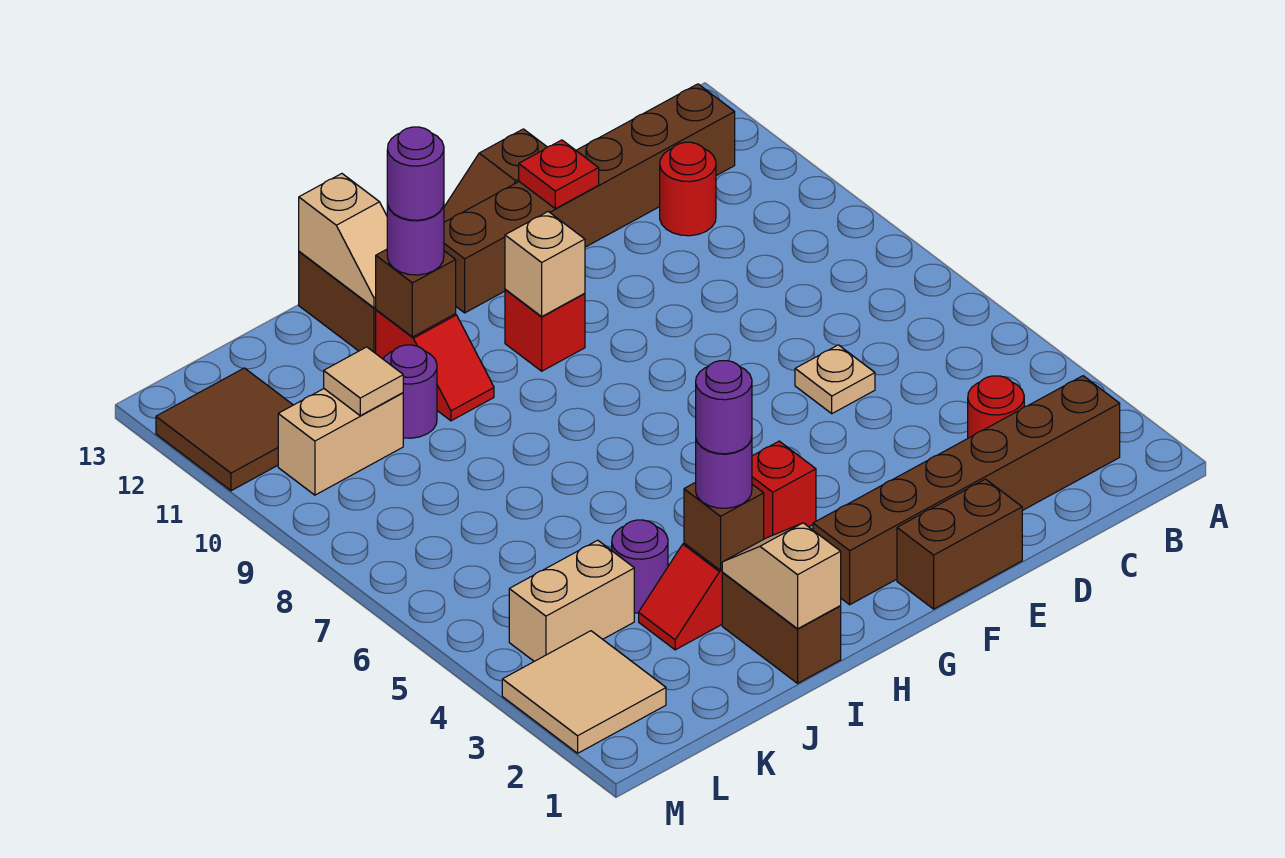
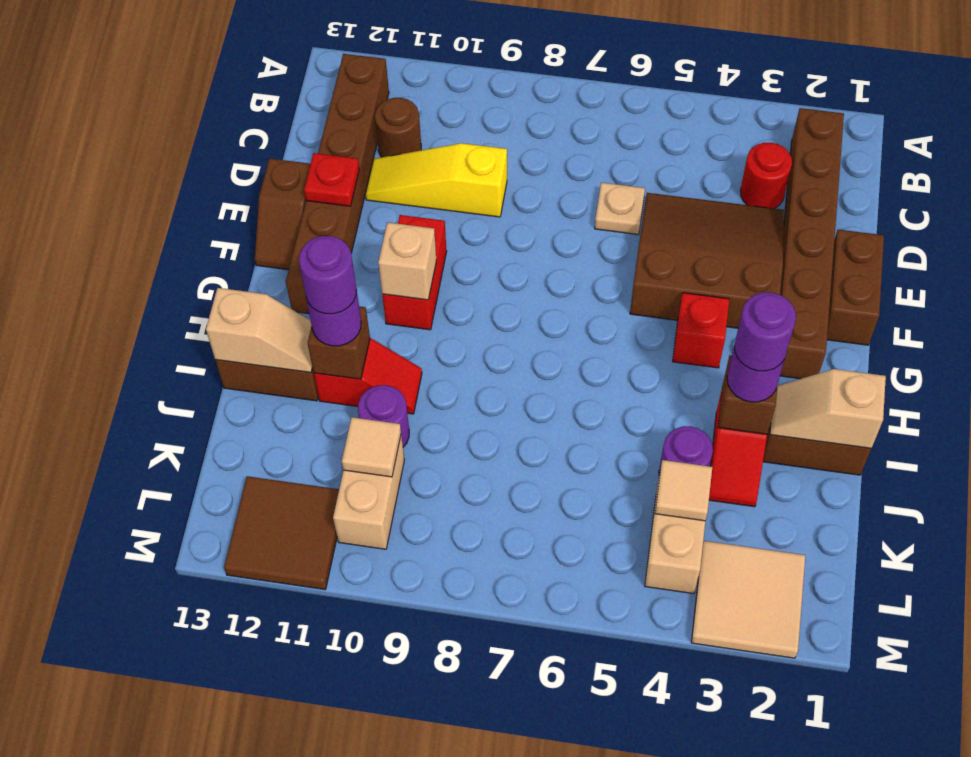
red 1x1 round brick [660,142,716,236] -> brown 1x1 round brick [375,98,421,157]
none -> brown 3x3 slope [630,193,784,328]
none -> yellow 1x3 slope [365,143,507,217]
red 1x1 brick [505,289,585,371] -> red 1x2 brick [382,215,447,330]
none -> tan 1x1 tile [655,460,712,521]

